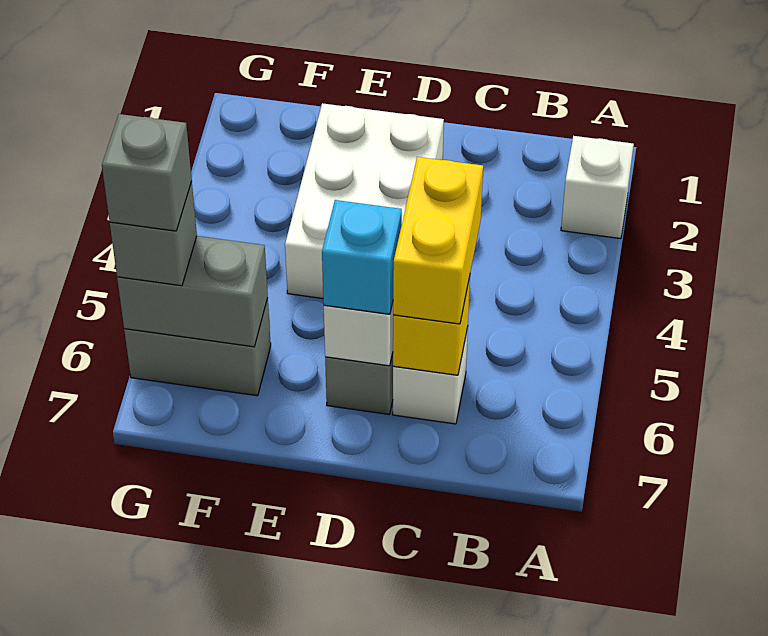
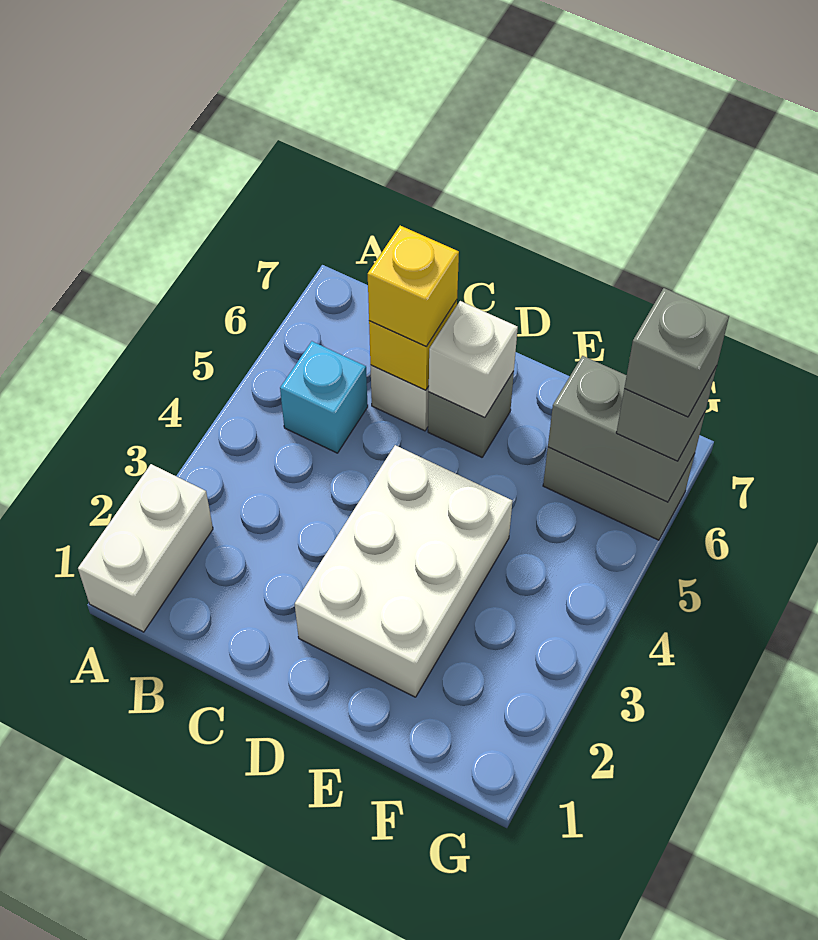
white 1x1 brick [561,136,634,239] -> white 1x2 brick [78,464,213,632]
yellow 1x2 brick [393,157,483,324] -> yellow 1x1 brick [368,226,459,346]
cyan 1x1 brick [322,200,402,314] -> cyan 1x1 brick moved to [280,341,368,453]

